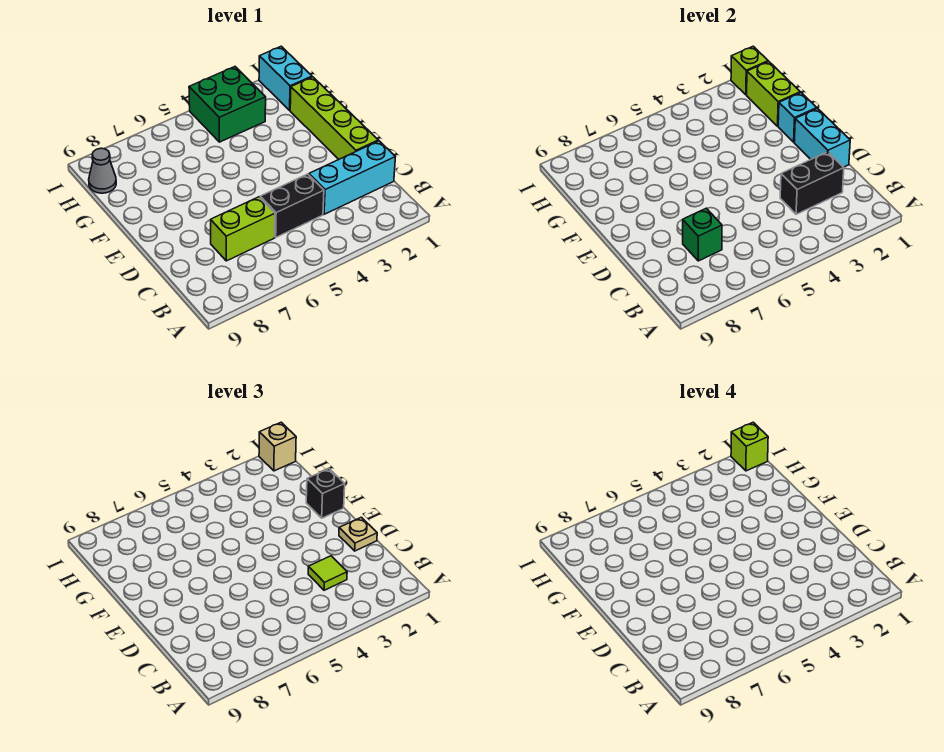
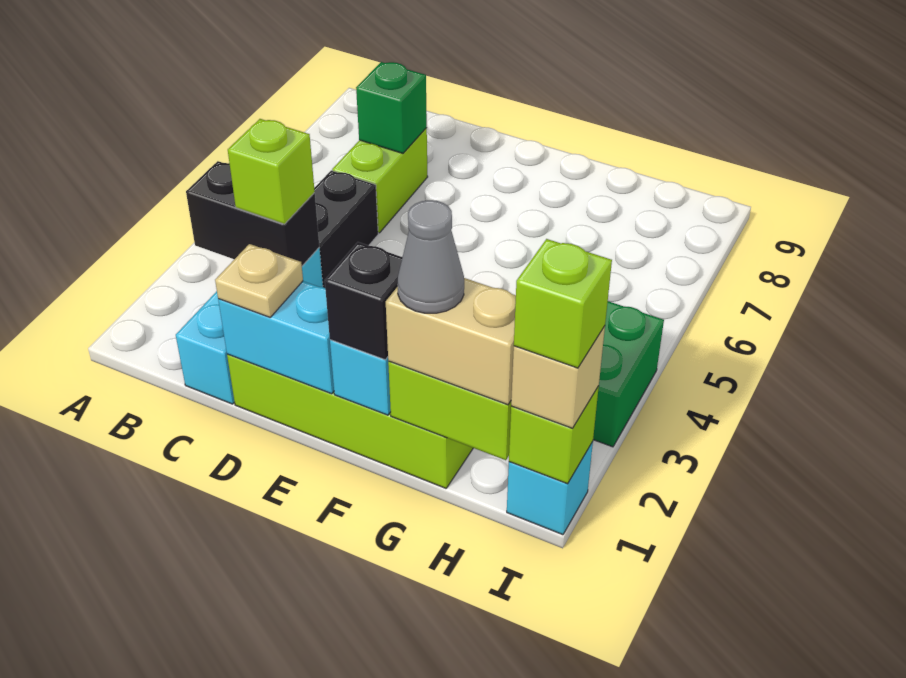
black 1x2 brick [780,152,844,214] -> black 1x2 brick turned to [186,161,319,266]
lime 1x1 tile [308,556,347,590] -> lime 1x1 brick [228,119,315,224]
none -> tan 1x2 brick [386,278,516,405]
cyan 1x2 brick [259,46,312,110] -> cyan 1x1 brick [507,442,593,535]
grey 1x1 cone [89,148,116,193] -> grey 1x1 cone moved to [397,200,464,313]

